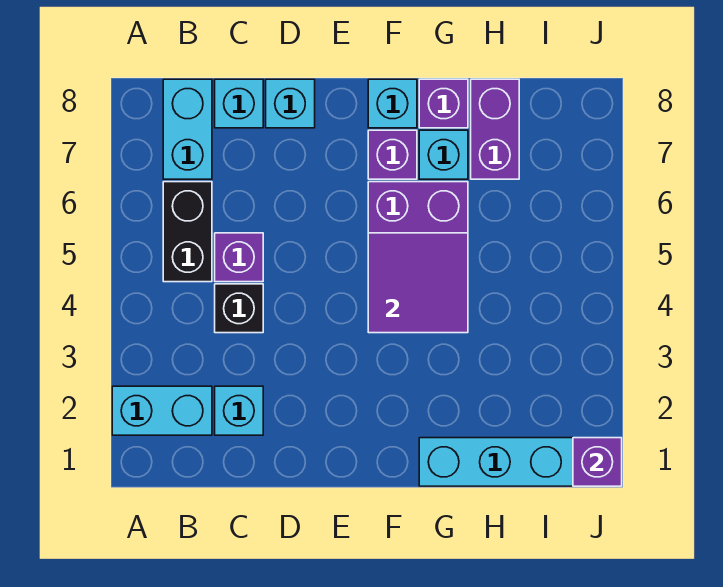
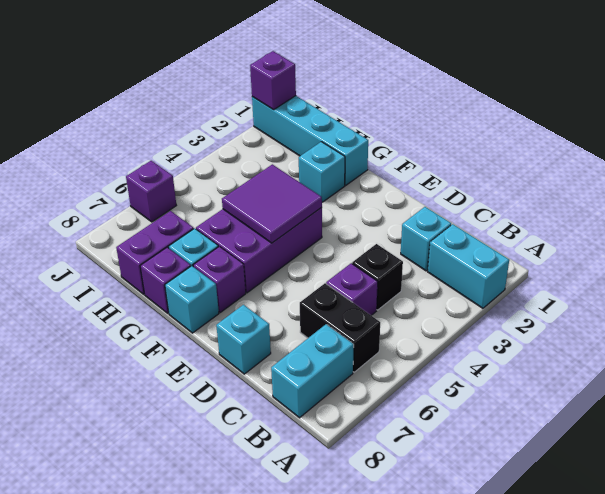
black 1x2 brick [163,182,212,282] -> black 1x2 brick turned to [300,283,380,372]
cyan 1x1 brick [215,79,263,128] -> cyan 1x1 brick moved to [299,142,345,202]
none -> purple 1x1 brick [126,161,176,222]

